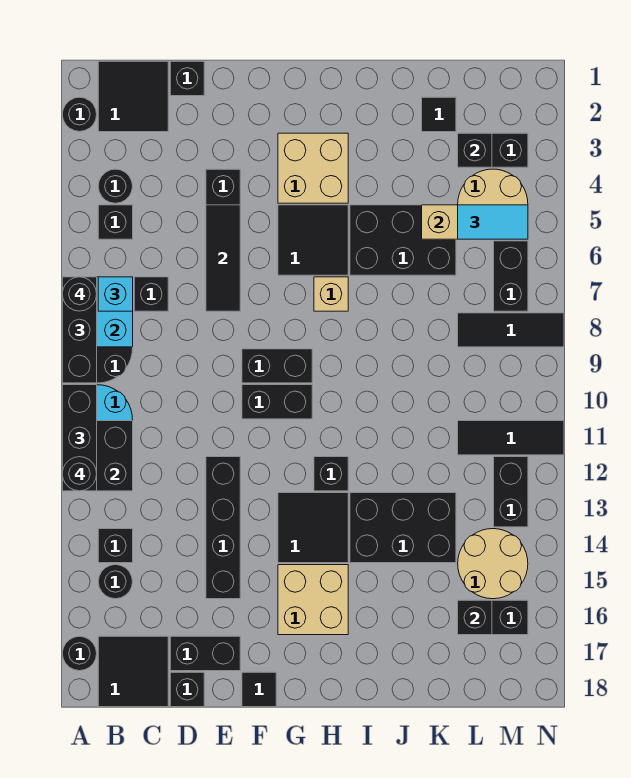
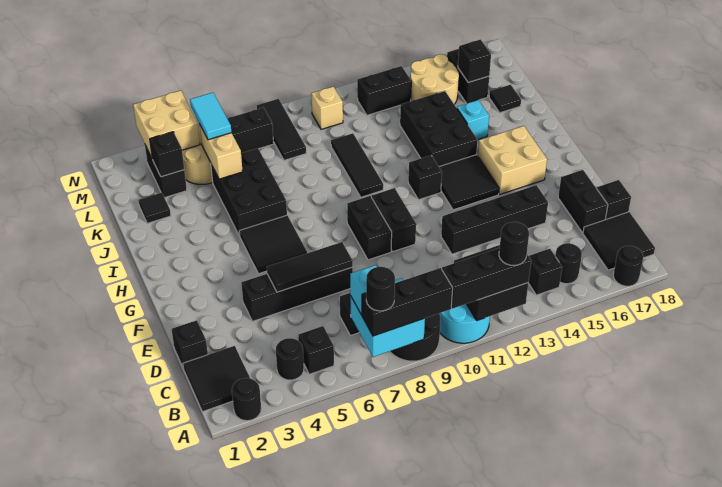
black 1x1 tile [242,672,276,707] -> black 1x1 tile moved to [489,85,521,113]
tan 2x2 brick [278,133,348,203] -> tan 2x2 brick moved to [133,91,200,158]
tan 1x1 brick [314,277,348,311] -> tan 1x1 brick moved to [311,87,343,129]
none -> cyan 1x1 brick [457,100,489,139]
black 1x3 tile [458,421,564,455] -> black 1x3 tile moved to [331,133,383,197]

